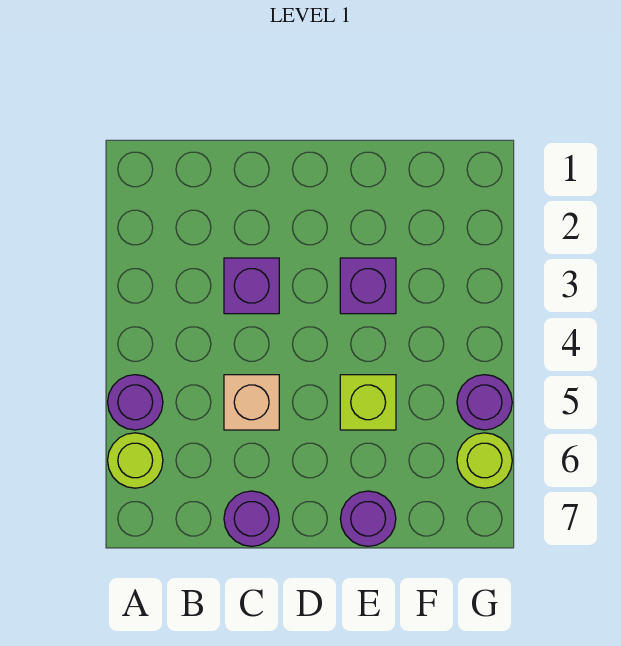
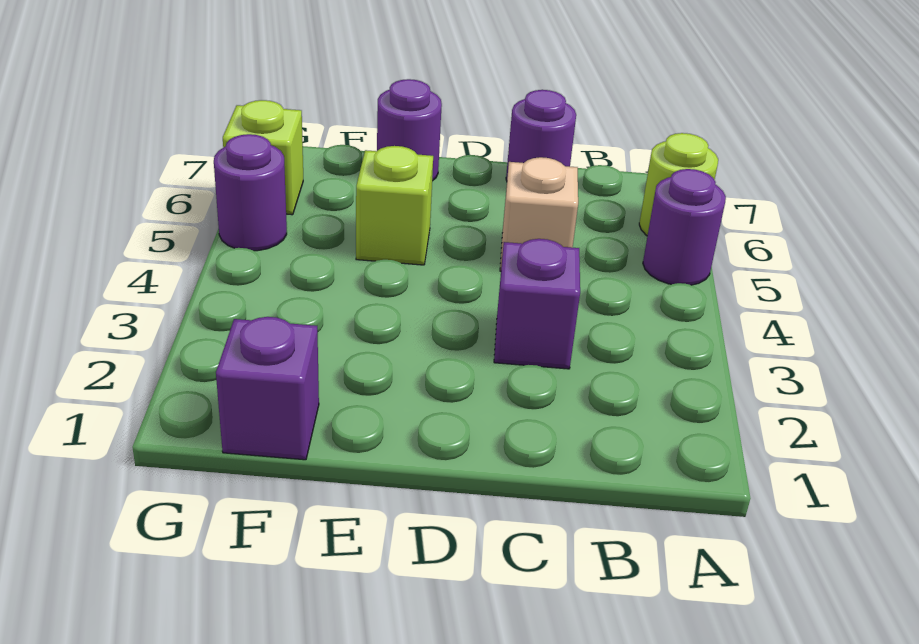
purple 1x1 brick [340,258,396,314] -> purple 1x1 brick moved to [216,317,319,460]
lime 1x1 round brick [457,433,512,488] -> lime 1x1 brick [223,100,303,215]

